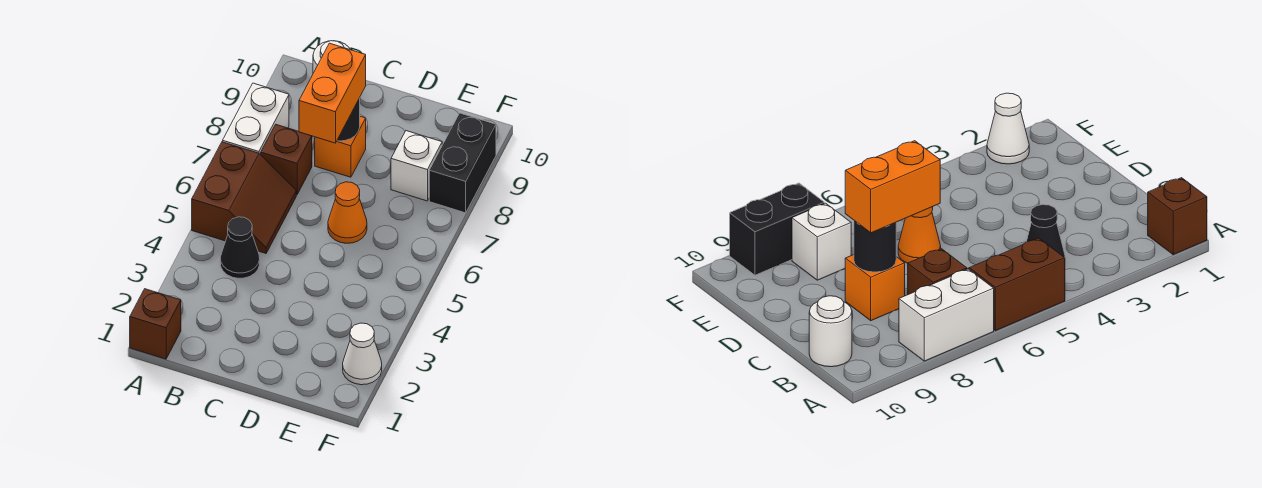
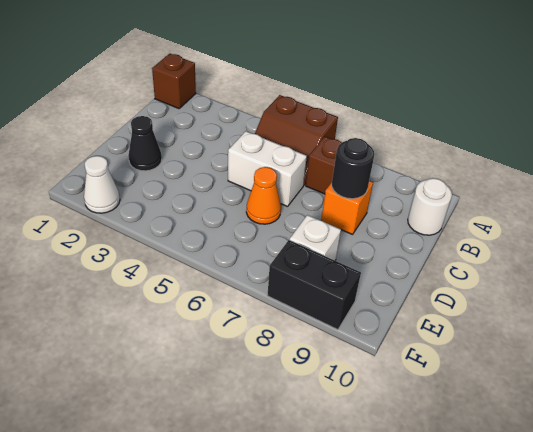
white 1x2 brick [223,83,289,155] -> white 1x2 brick moved to [228,131,307,207]
black 1x1 cone [220,217,260,278] -> black 1x1 cone moved to [128,116,162,171]
orange 1x2 brick [299,43,366,143] -> none

